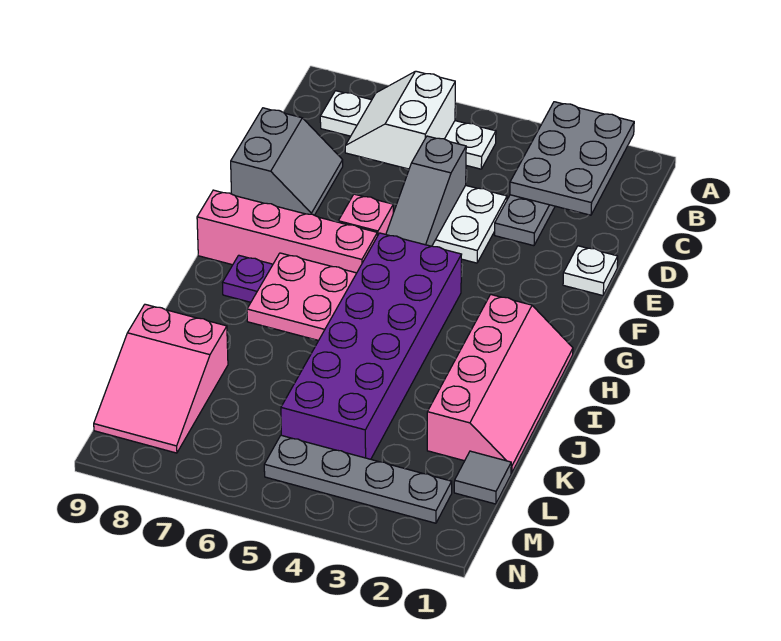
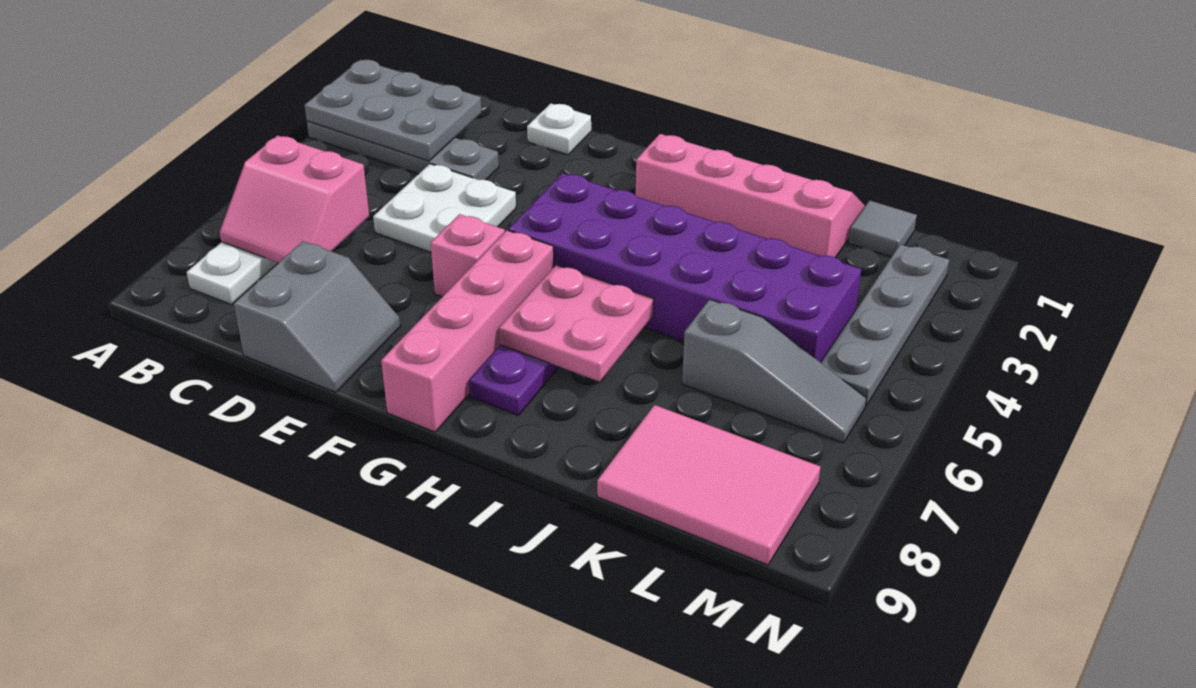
white 2x2 slope [345,71,455,169] -> pink 2x2 slope [220,136,369,263]
grey 1x3 slope [386,136,466,246] -> grey 1x3 slope moved to [682,299,867,443]
grey 2x2 slope [231,108,343,215] -> grey 2x2 slope turned to [234,241,400,392]
pink 2x3 slope [94,304,228,453] -> pink 2x3 tile [597,405,821,565]

